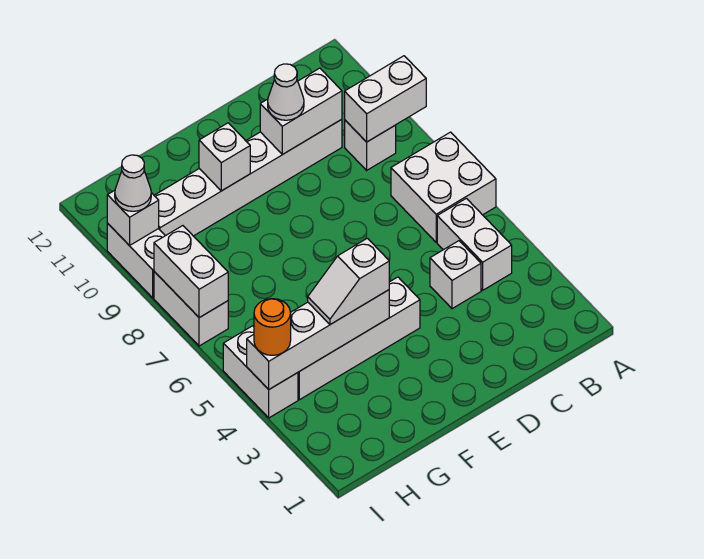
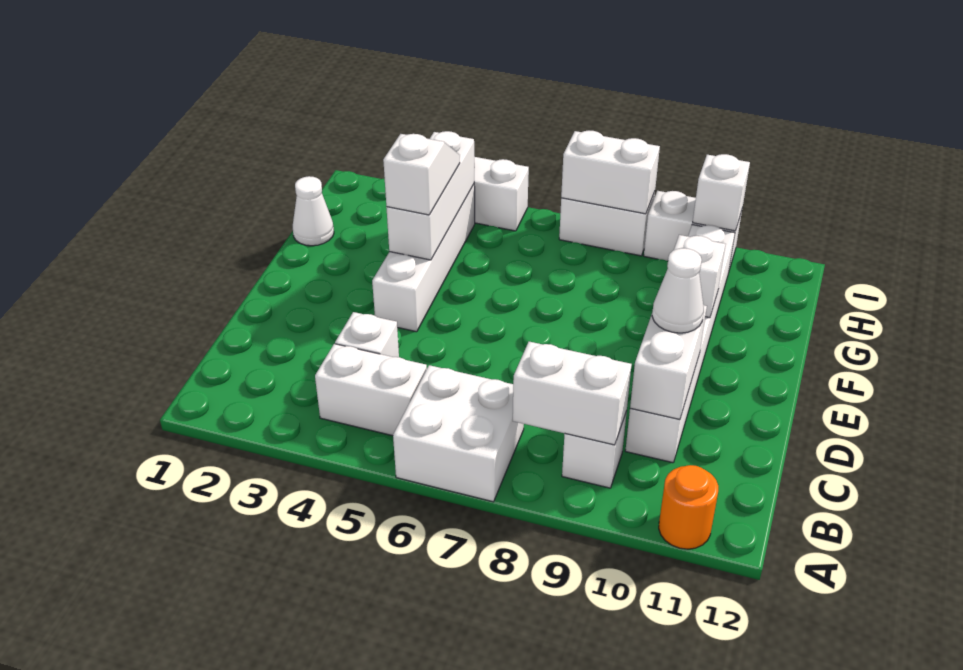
white 1x2 brick [345,56,426,142] -> white 1x2 brick turned to [513,342,632,445]
white 1x4 brick [247,290,389,389] -> white 1x3 brick [386,131,474,260]
orange 1x1 round brick [254,299,291,355] -> orange 1x1 round brick moved to [659,465,718,549]
white 1x1 cone [115,155,151,211] -> white 1x1 cone moved to [293,176,334,246]

